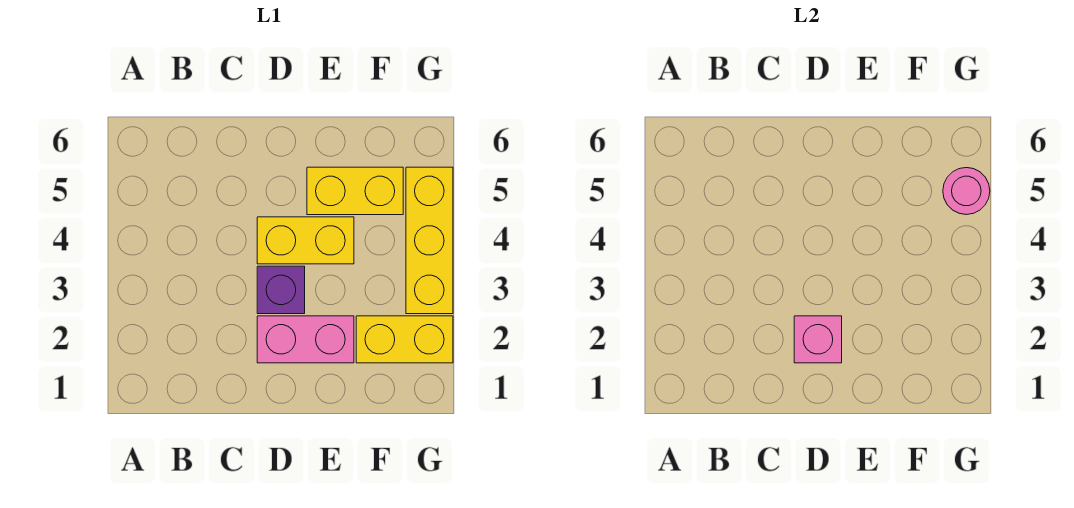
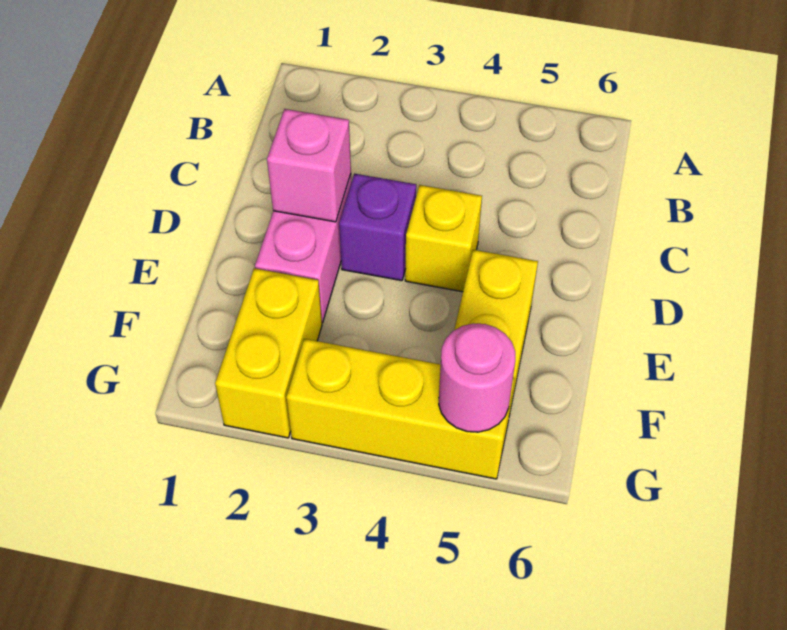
yellow 1x2 brick [257,217,354,264] -> yellow 1x1 brick [405,185,482,292]

